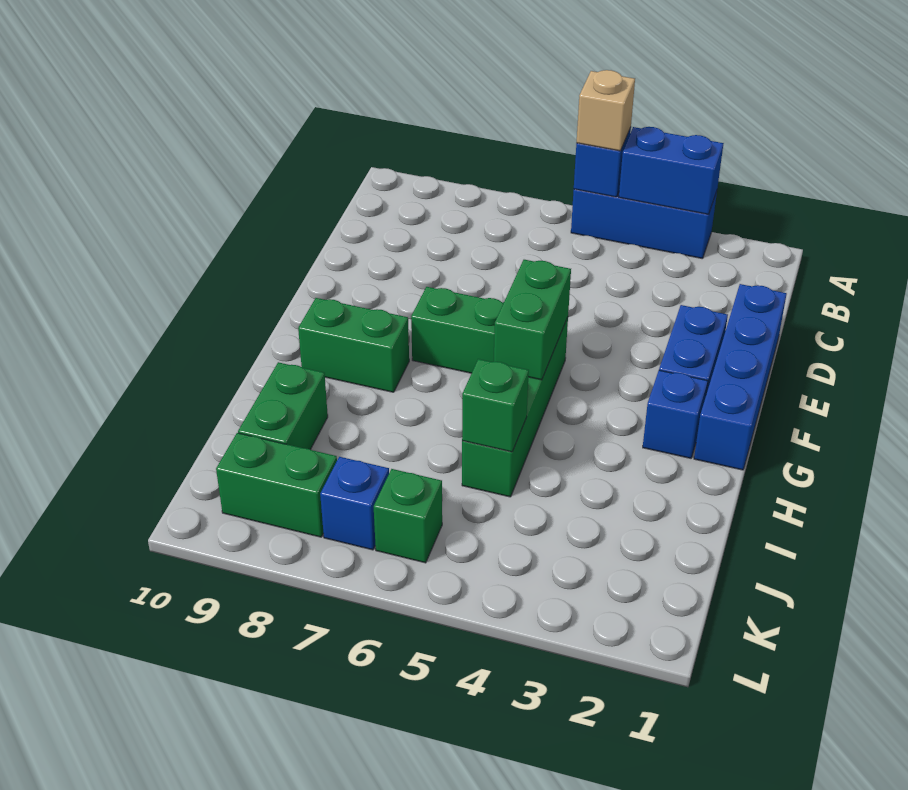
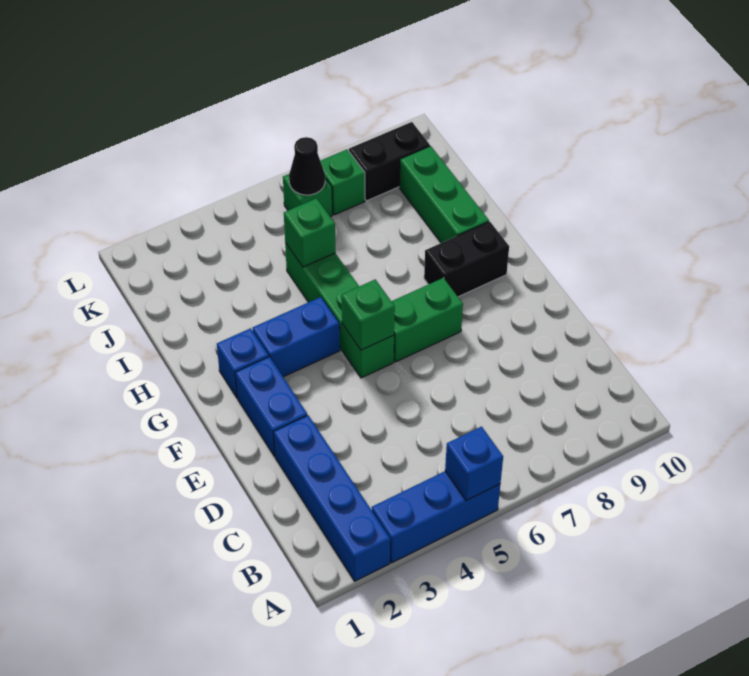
blue 1x2 brick [619,127,724,214] -> blue 1x2 brick moved to [252,297,340,377]
tan 1x1 brick [576,70,635,151] -> none
blue 1x4 brick [694,284,787,470] -> blue 1x4 brick moved to [274,415,390,581]
green 1x2 brick [494,260,571,380] -> green 1x1 brick [342,280,395,350]
green 1x2 brick [298,298,409,392] -> black 1x2 brick [424,221,509,297]
green 1x2 brick [238,362,328,450] -> green 1x3 brick [399,146,489,243]
none -> black 1x1 cone [289,137,325,195]
blue 1x1 brick [320,457,389,550] -> green 1x1 brick [321,150,365,215]
green 1x2 brick [216,433,337,537] -> black 1x2 brick [349,122,430,201]

